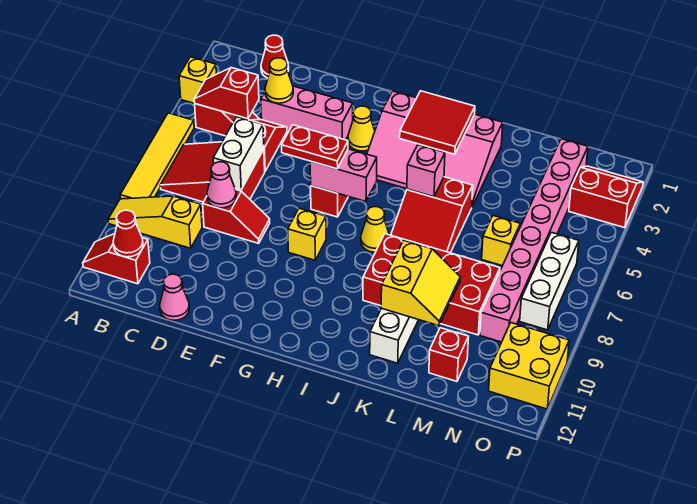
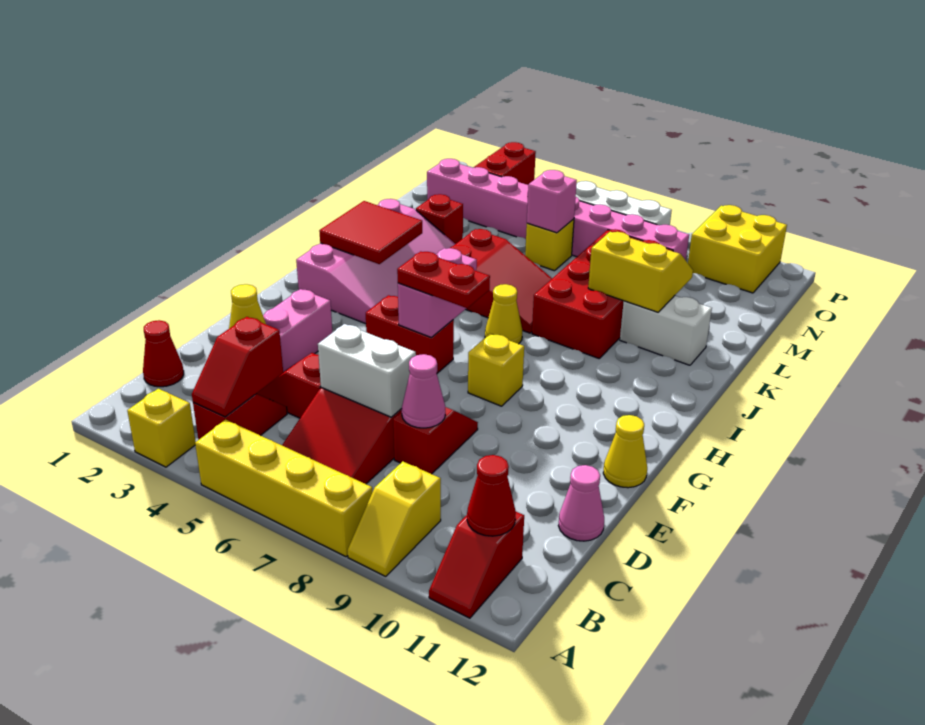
yellow 1x4 tile [120,113,194,199] -> yellow 1x4 brick [195,419,372,557]
yellow 1x3 slope [108,196,202,248] -> yellow 1x2 slope [348,461,441,576]
red 1x2 plate [282,125,348,169] -> red 1x2 plate turned to [397,252,490,308]
yellow 1x1 cone [348,106,375,151] -> yellow 1x1 cone moved to [603,415,647,488]
pink 1x1 brick [407,145,445,197] -> pink 1x1 brick moved to [527,170,577,233]
red 1x1 brick [429,328,469,381] -> red 1x1 brick moved to [416,194,463,244]

